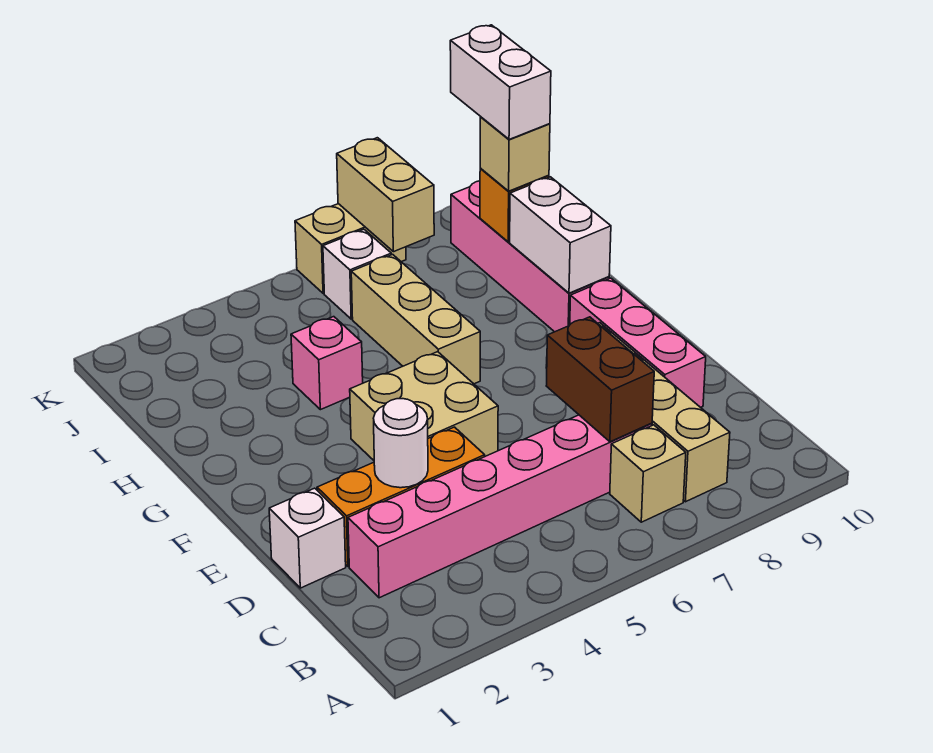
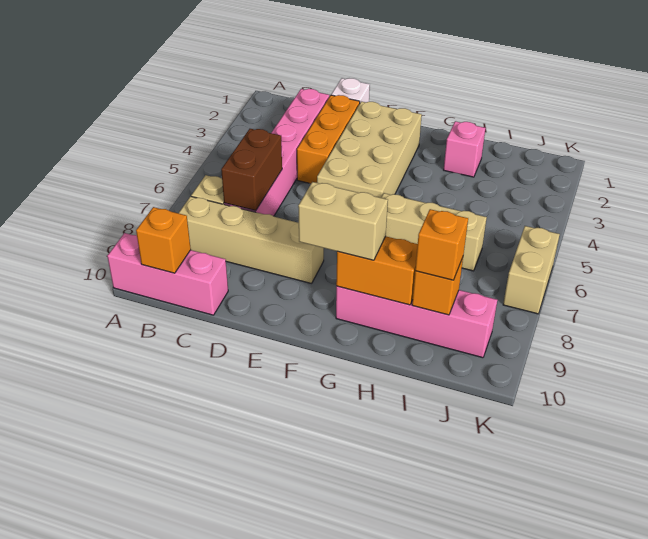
none -> orange 1x1 brick [136,207,191,273]
brown 1x2 brick [546,317,654,442] -> brown 1x2 brick turned to [221,129,282,211]
white 1x1 round brick [373,399,428,488] -> none
pink 1x3 brick [570,278,706,407] -> pink 1x3 brick moved to [107,233,228,315]
tan 2x2 brick [350,352,498,460] -> tan 2x4 brick [317,102,422,198]
white 1x2 brick [510,177,611,293] -> orange 1x2 brick [336,236,418,305]
pink 1x1 brick [291,317,363,410] -> pink 1x1 brick moved to [444,121,486,177]
tan 1x1 brick [480,117,550,191] -> orange 1x1 brick [415,209,468,280]
white 1x2 brick [450,25,551,139] -> none
white 1x1 brick [323,229,391,319] -> none
tan 1x2 brick [337,138,434,252] -> tan 1x2 brick moved to [298,182,388,260]

